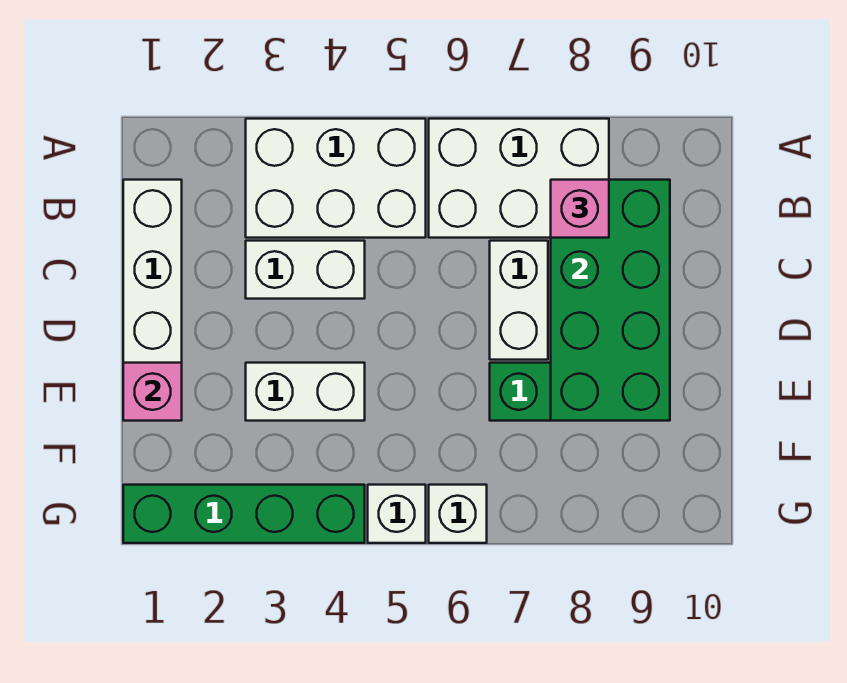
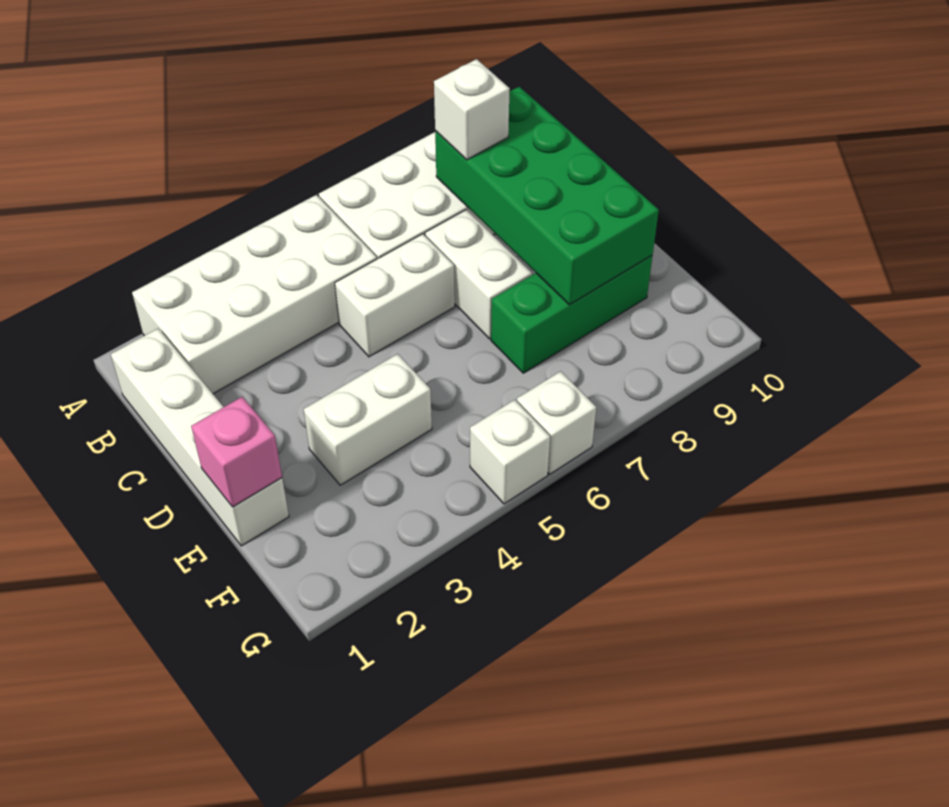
white 2x3 brick [246,119,426,238] -> white 2x4 brick [132,195,377,394]
pink 1x1 brick [551,180,609,238] -> white 1x1 brick [434,59,510,160]
white 1x2 brick [246,241,365,299] -> white 1x2 brick moved to [335,234,455,357]
green 1x4 brick [123,485,365,543] -> none

